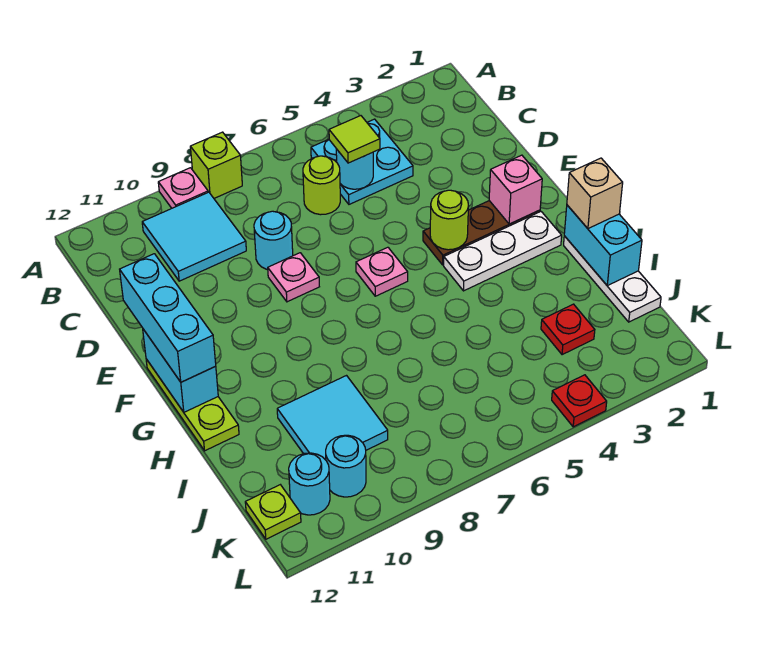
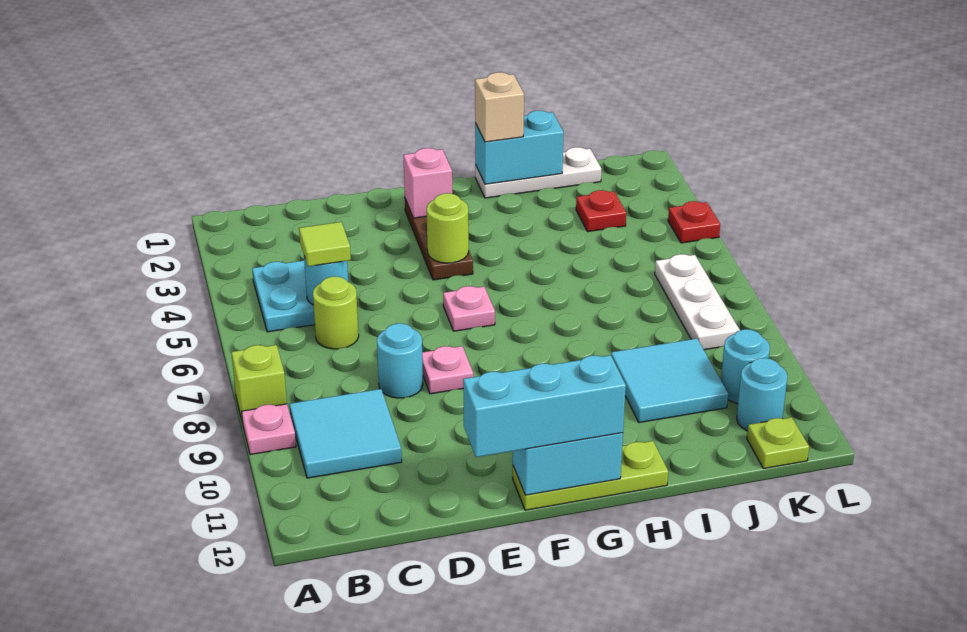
white 1x3 plate [444,212,562,291] -> white 1x3 plate moved to [655,254,740,350]

